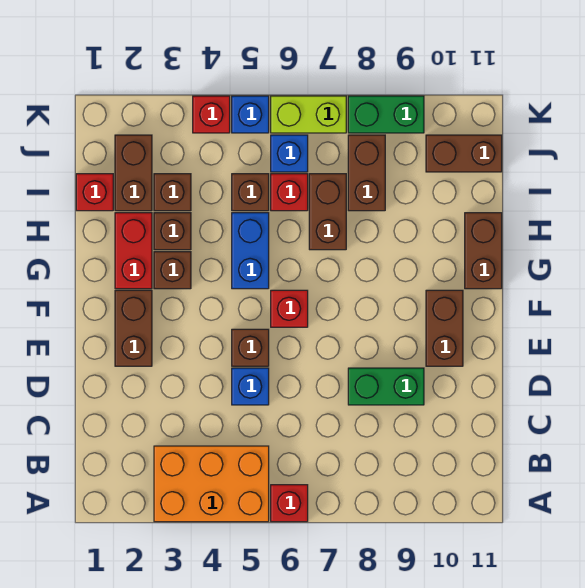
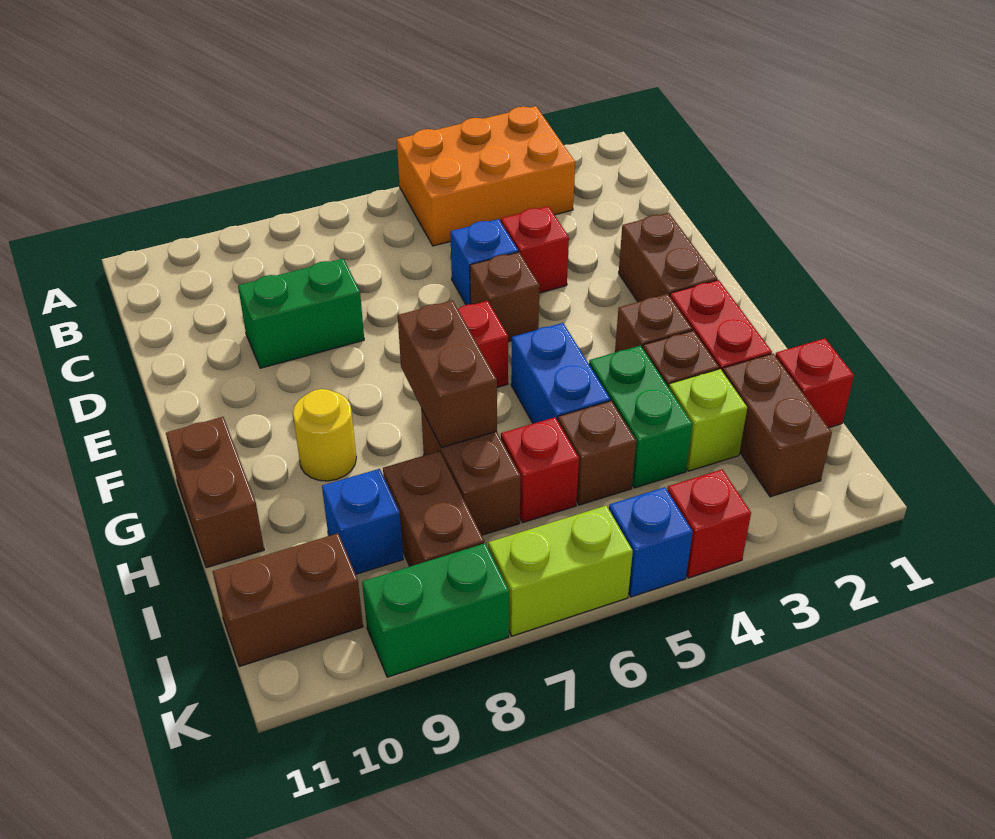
red 1x1 brick [271,485,308,522] -> red 1x1 brick moved to [501,206,569,293]
brown 1x2 brick [426,290,463,366] -> brown 1x2 brick moved to [398,300,497,448]
none -> yellow 1x1 round brick [293,389,356,481]
none -> green 1x2 brick [589,346,692,488]
brown 1x1 brick [154,174,191,211] -> lime 1x1 brick [669,369,747,471]
blue 1x1 brick [271,135,308,172] -> blue 1x1 brick moved to [322,469,403,574]

